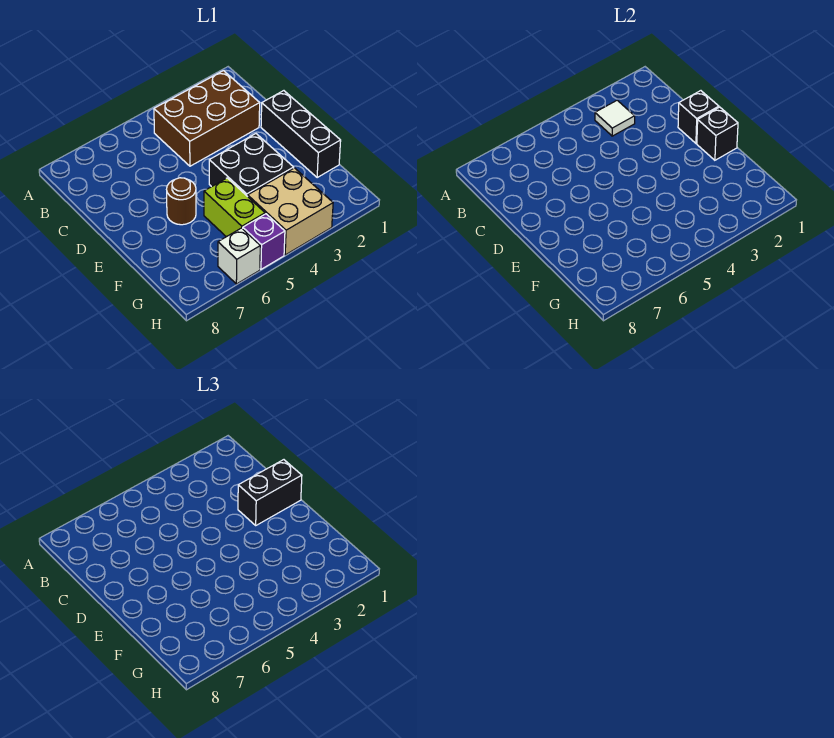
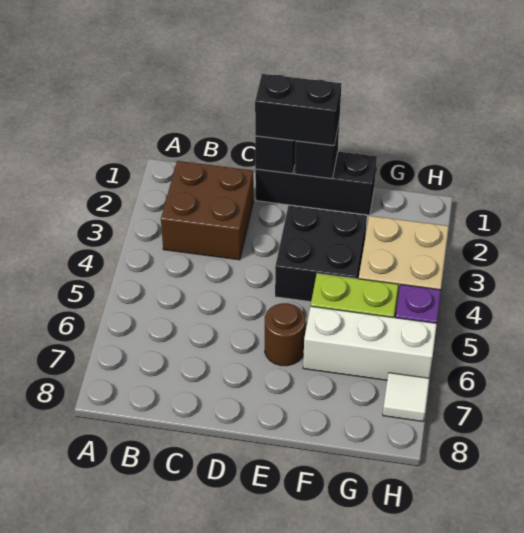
brown 2x3 brick [154,71,260,166] -> brown 2x2 brick [161,161,253,260]
white 1x1 tile [595,100,635,136] -> white 1x1 tile moved to [383,373,429,422]
black 1x2 brick [238,460,302,525] -> black 1x2 brick turned to [255,74,341,145]
white 1x1 brick [218,228,260,284] -> white 1x3 brick [303,306,437,380]

